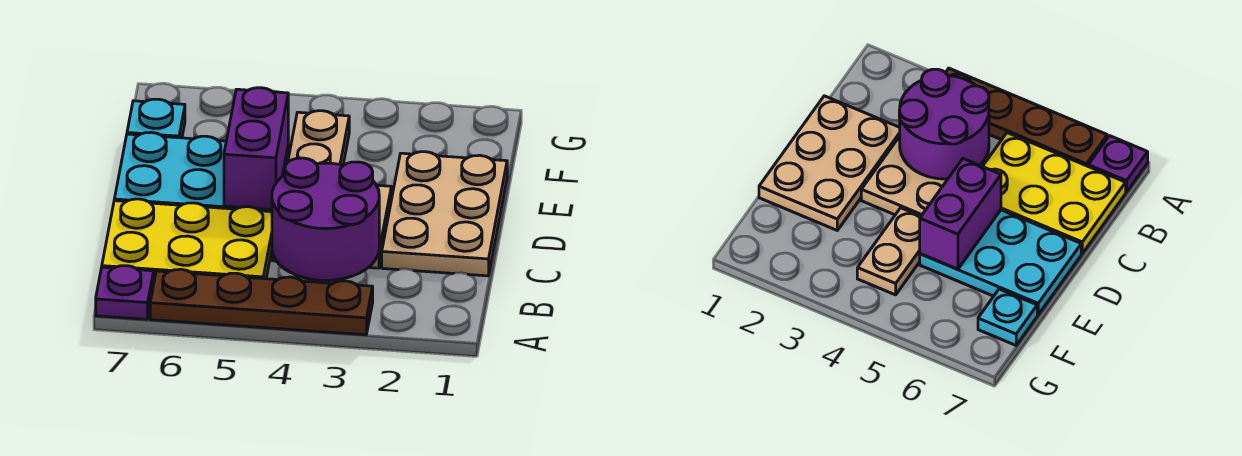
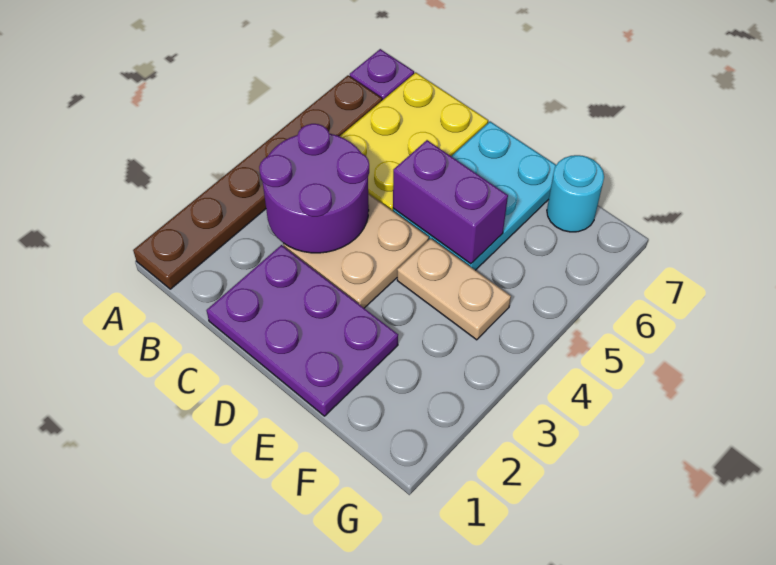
brown 1x4 plate [150,269,373,335] -> brown 1x6 plate [133,75,382,289]
tan 2x3 plate [382,152,507,276] -> purple 2x3 plate [207,245,398,416]
cyan 1x1 plate [127,99,185,138] -> cyan 1x1 round brick [547,155,604,232]

